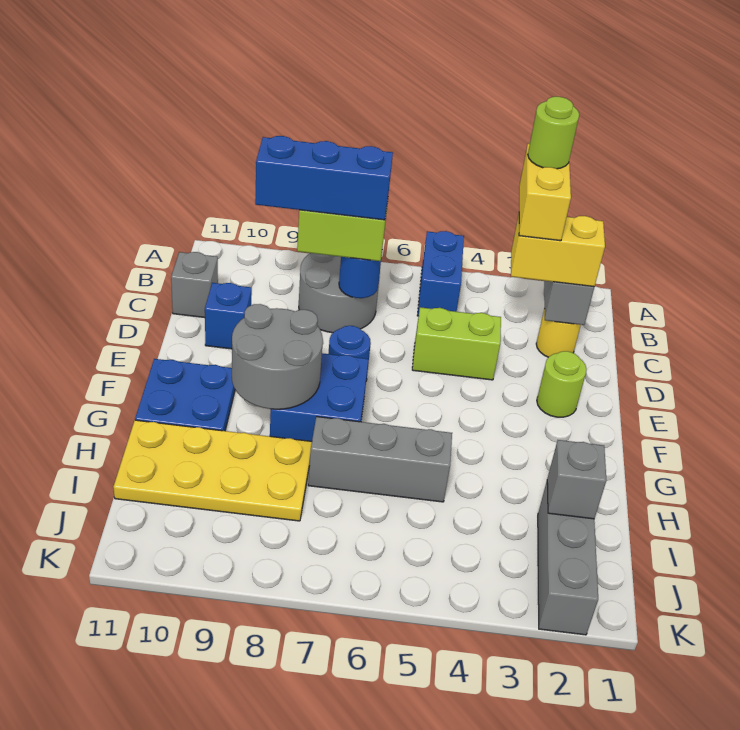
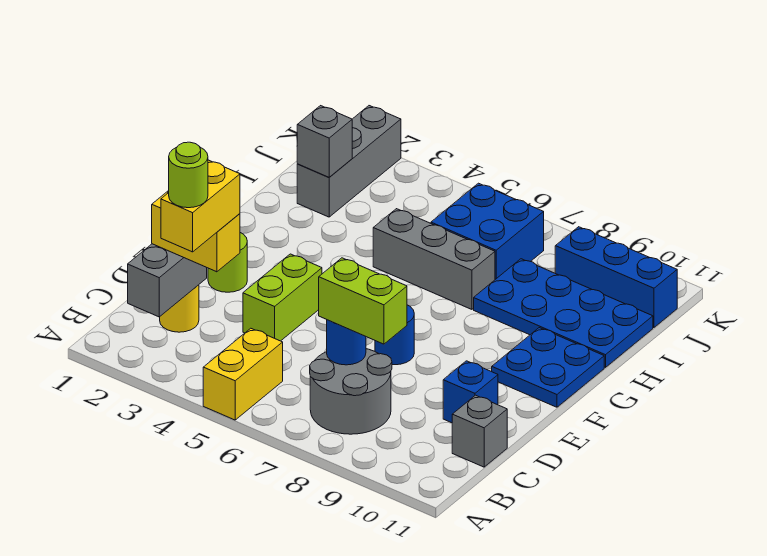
blue 1x2 brick [417,231,464,316] -> yellow 1x2 brick [203,328,283,420]
blue 1x3 brick [255,136,393,220] -> blue 1x3 brick moved to [555,227,677,328]
lime 1x2 brick [412,307,501,380] -> lime 1x2 brick turned to [243,254,322,341]
blue 2x2 brick [270,353,368,441] -> blue 2x2 brick moved to [431,183,544,279]
grey 2x2 round brick [232,304,323,409] -> none
yellow 2x4 plate [114,420,312,521] -> blue 2x4 plate [474,259,653,367]

